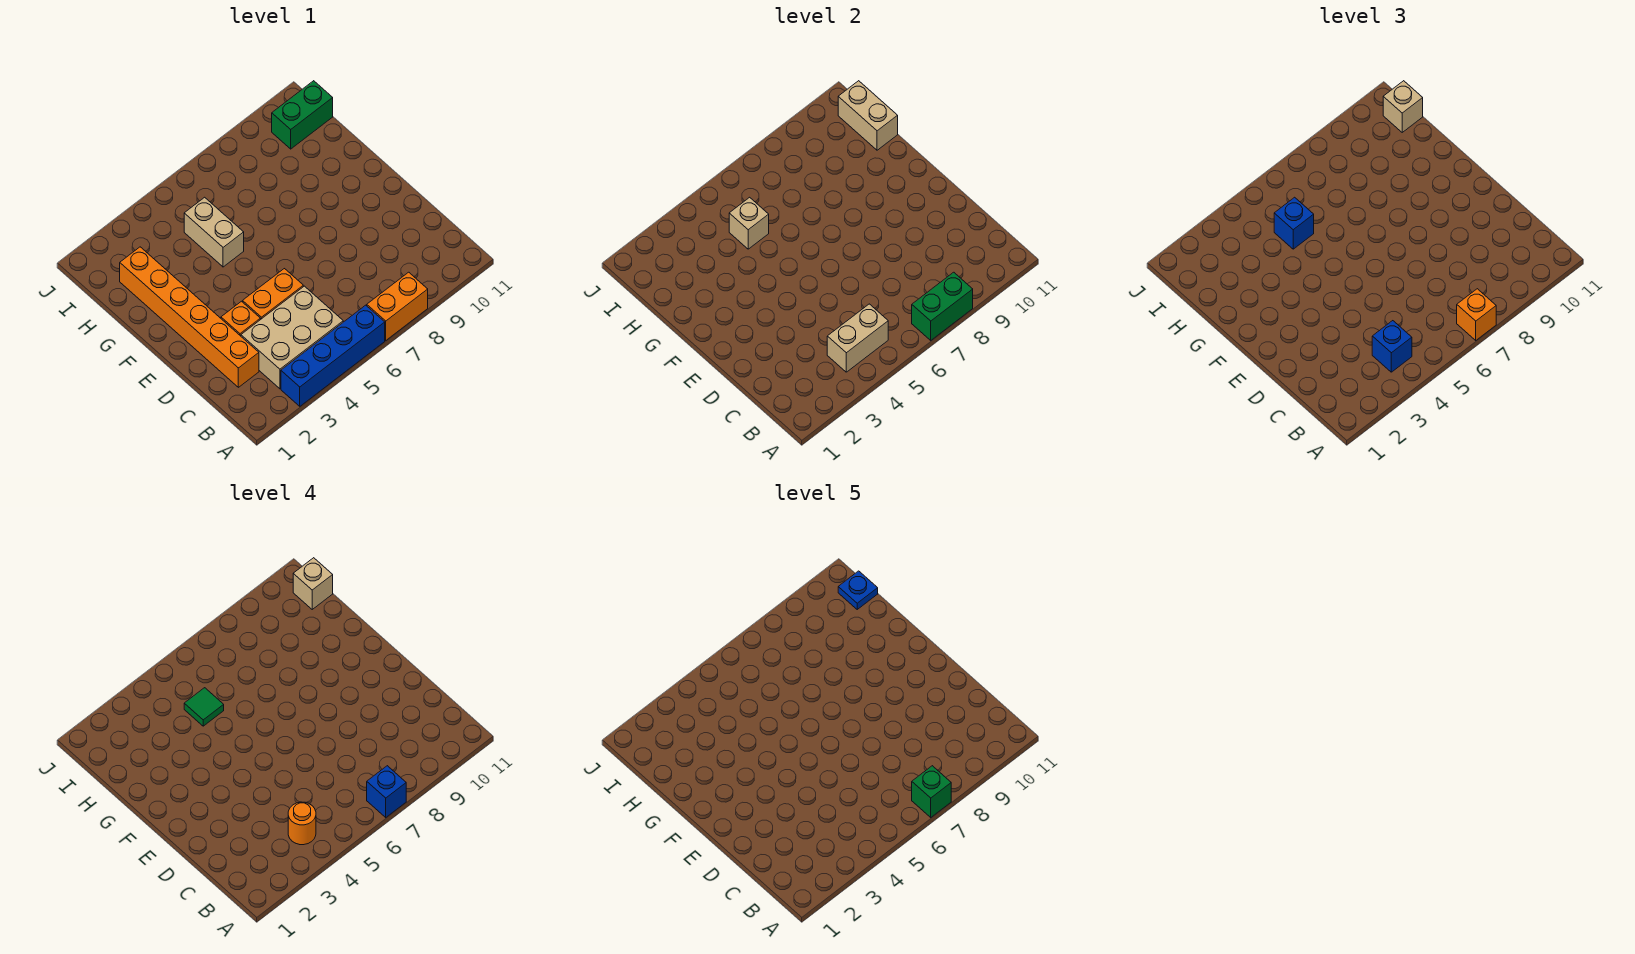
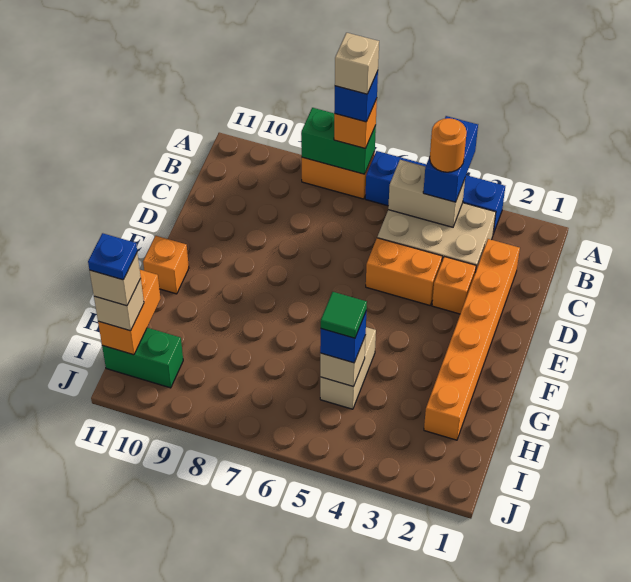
green 1x1 brick [912,766,951,817] -> tan 1x1 brick [335,33,379,94]
blue 1x1 brick [1372,321,1412,372] -> blue 1x2 brick [423,116,478,202]
none -> orange 1x1 brick [143,236,189,294]
tan 1x2 brick [838,81,898,150] -> orange 1x2 brick [98,270,160,355]

